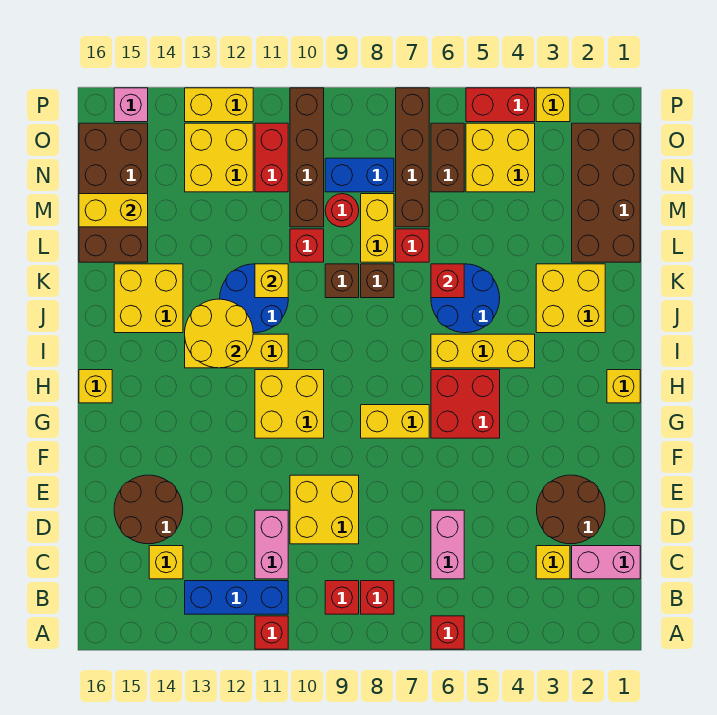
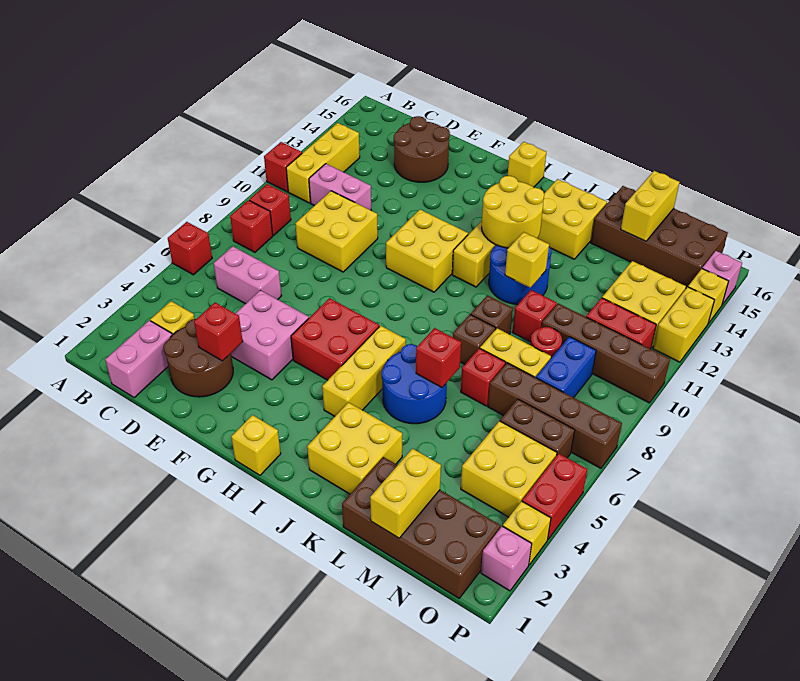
blue 1x3 brick [185,581,288,614] -> yellow 1x3 brick [286,123,360,203]
yellow 1x1 brick [149,546,183,579] -> yellow 1x1 brick moved to [688,269,728,323]
none -> red 1x1 brick [194,303,243,361]
none -> pink 2x2 brick [231,290,309,380]
yellow 1x2 brick [361,405,429,438] -> yellow 1x2 brick moved to [370,449,441,538]
none -> pink 1x1 brick [481,526,532,591]

